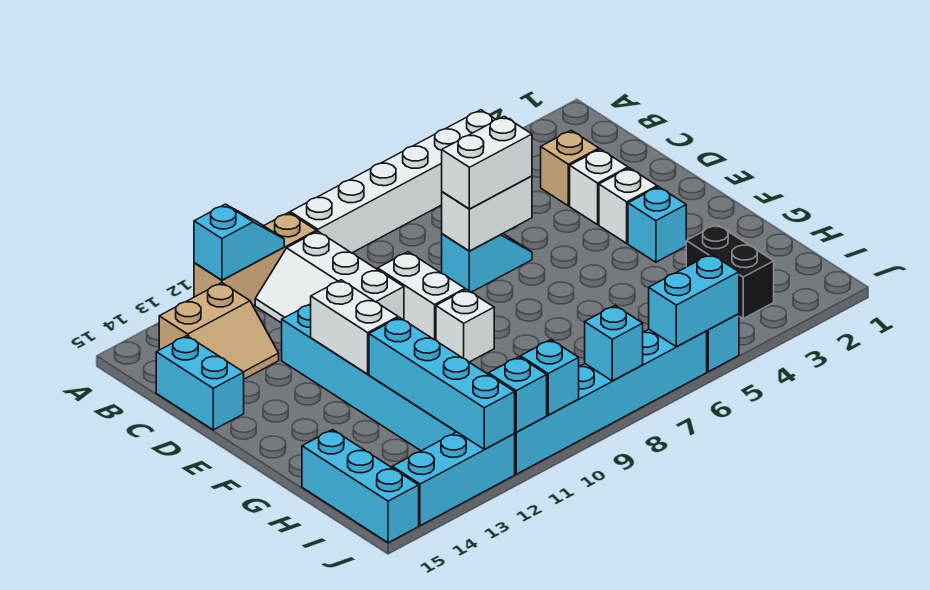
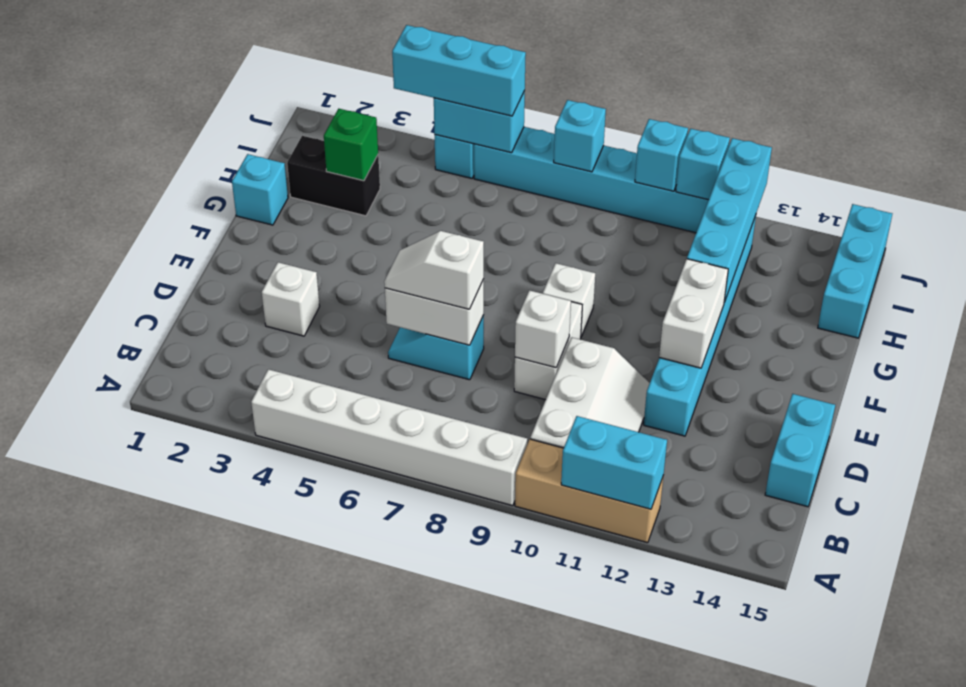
cyan 1x2 slope [194,204,284,280] -> cyan 1x2 brick [561,416,667,509]
tan 2x2 slope [159,283,279,379] -> none
tan 1x1 brick [541,130,599,206] -> none
white 1x2 brick [442,116,532,209] -> white 1x2 slope [384,231,484,309]
white 1x1 brick [599,168,657,243] -> white 1x1 brick moved to [515,290,571,368]
cyan 1x1 brick [628,187,687,262] -> cyan 1x1 brick moved to [232,154,288,225]
black 1x2 brick [686,224,774,319] -> black 1x2 brick turned to [287,136,380,216]
none -> green 1x1 brick [324,109,378,181]
cyan 1x3 brick [392,432,515,526] -> cyan 1x3 brick moved to [392,25,526,116]

